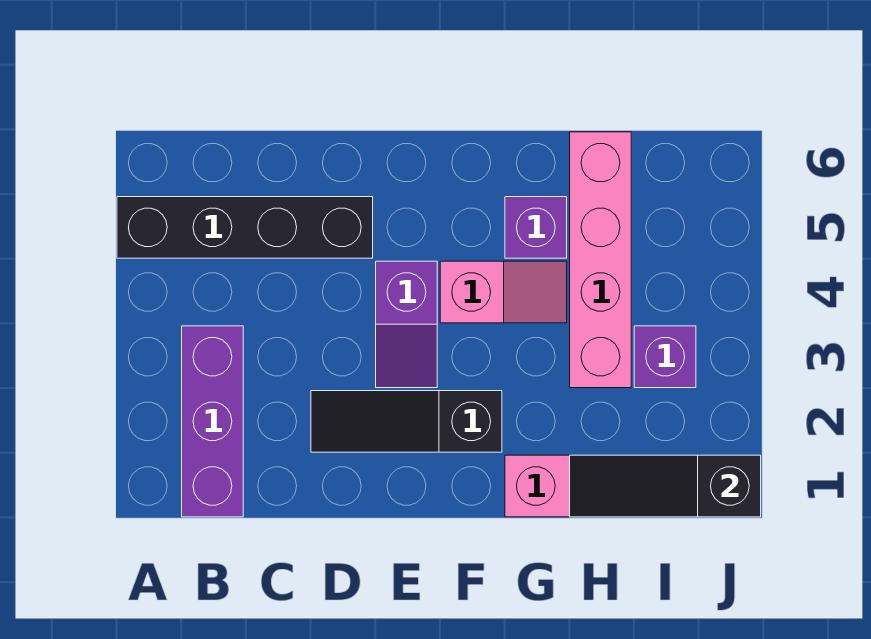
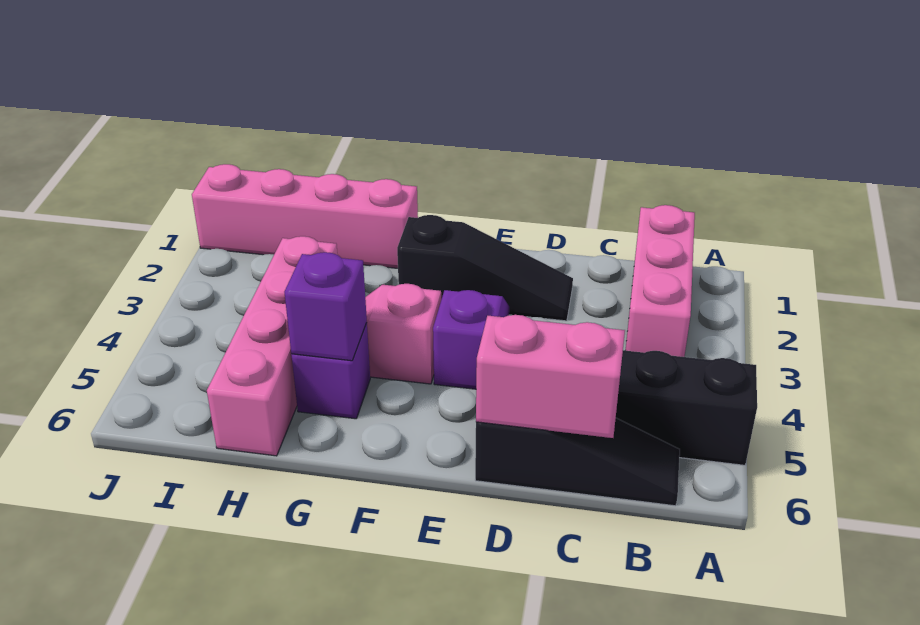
purple 1x3 brick [182,326,243,517] -> pink 1x3 brick [626,205,695,357]
none -> pink 1x2 brick [476,315,625,438]
black 1x3 slope [570,455,761,517] -> black 1x3 slope moved to [475,418,680,506]
purple 1x1 brick [634,326,696,388] -> purple 1x1 brick moved to [284,252,367,361]

